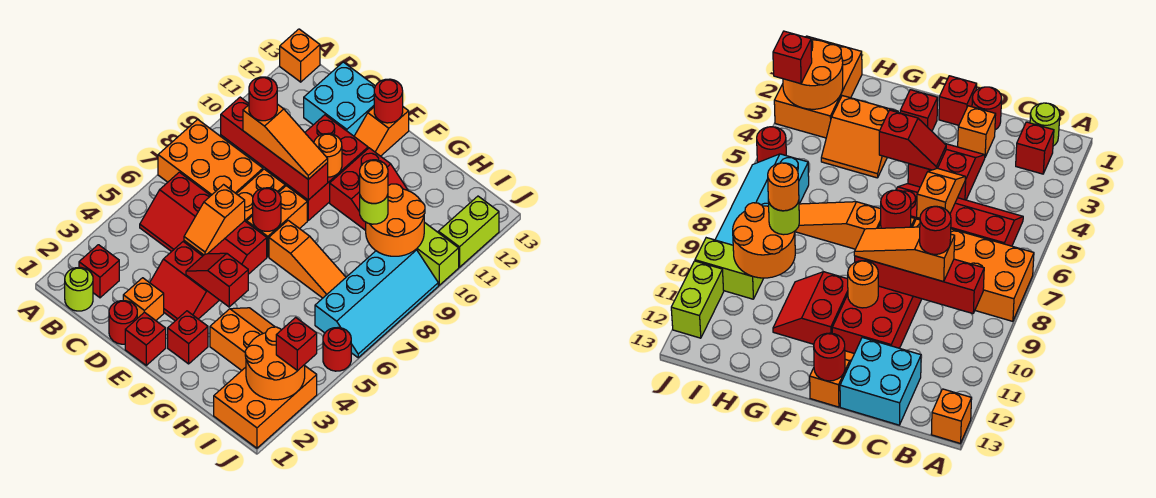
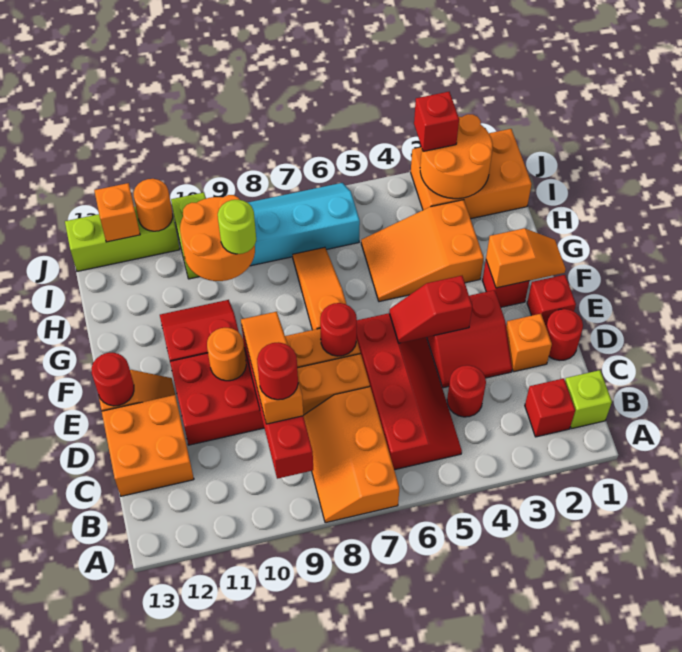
orange 2x3 brick [158,119,263,195] -> orange 2x3 slope [303,387,399,523]
orange 1x1 brick [280,29,320,82] -> orange 1x1 brick moved to [94,183,140,242]
lime 1x1 round brick [65,267,93,311] -> lime 1x1 brick [565,370,612,429]
cyan 2x2 brick [304,62,375,136] -> orange 2x2 brick [102,395,194,496]
red 2x2 slope [150,242,219,321] -> red 2x2 slope turned to [427,290,512,388]
orange 1x2 slope [184,185,245,255] -> orange 1x2 slope moved to [486,228,566,288]
red 1x2 slope [186,253,248,307] -> red 1x2 slope turned to [389,276,472,343]
orange 2x2 slope [210,308,275,370] -> orange 2x3 slope [361,200,484,302]
orange 1x1 round brick [360,160,388,203] -> orange 1x1 round brick moved to [134,179,173,231]
red 1x1 round brick [323,327,351,371] -> red 1x1 round brick moved to [447,365,486,417]
lime 1x2 brick [438,196,499,267] -> lime 1x3 brick [65,207,180,271]

